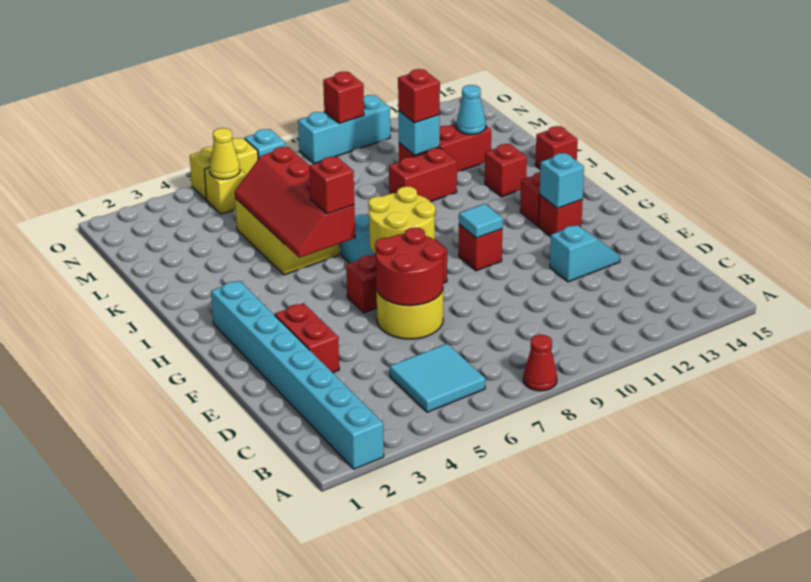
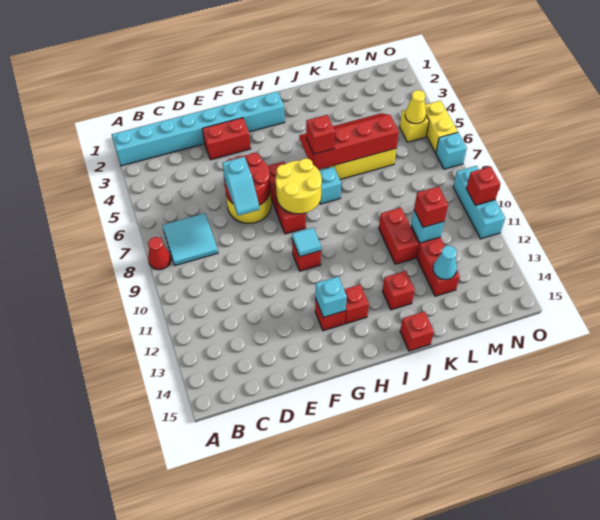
cyan 2x2 tile [390,344,485,412] -> cyan 2x2 tile moved to [162,213,218,266]
cyan 1x2 slope [550,225,620,282] -> cyan 1x2 slope moved to [222,157,260,216]

